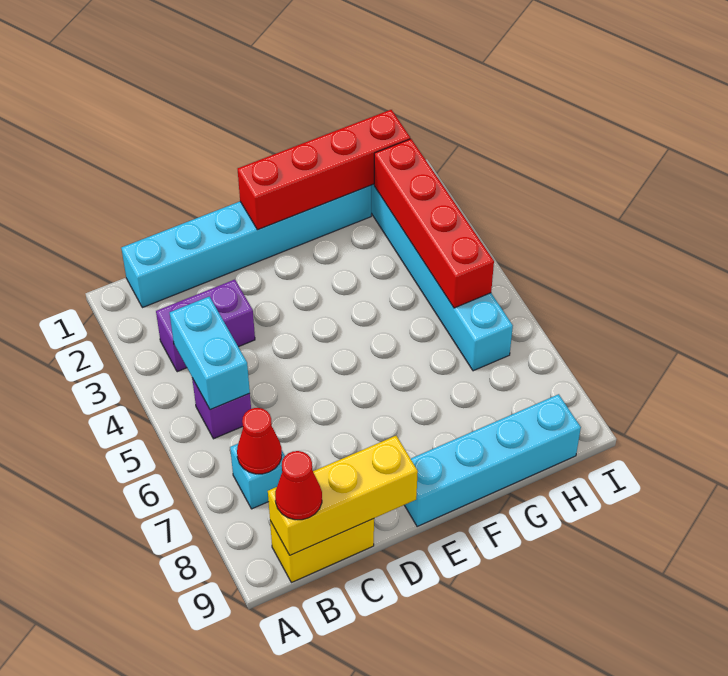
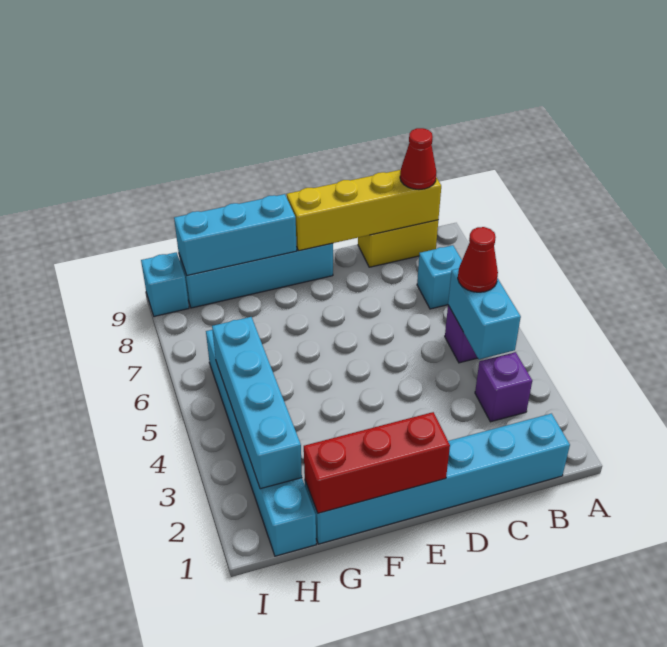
purple 1x2 brick [156,280,255,372] -> purple 1x1 brick [475,352,532,422]
red 1x1 cone [237,408,282,474] -> red 1x1 cone moved to [458,227,498,292]
yellow 1x3 brick [268,436,418,555] -> yellow 1x4 brick [287,170,441,251]
red 1x4 brick [238,110,410,230] -> red 1x3 brick [304,412,450,513]
none -> cyan 1x3 brick [174,194,297,275]
red 1x4 brick [374,139,494,308] -> cyan 1x4 brick [212,317,302,489]
none -> cyan 1x1 brick [141,252,189,316]

